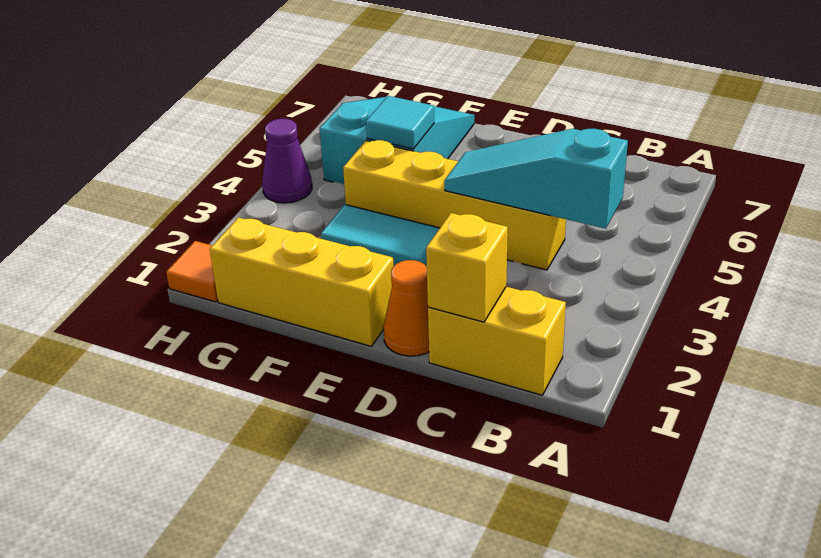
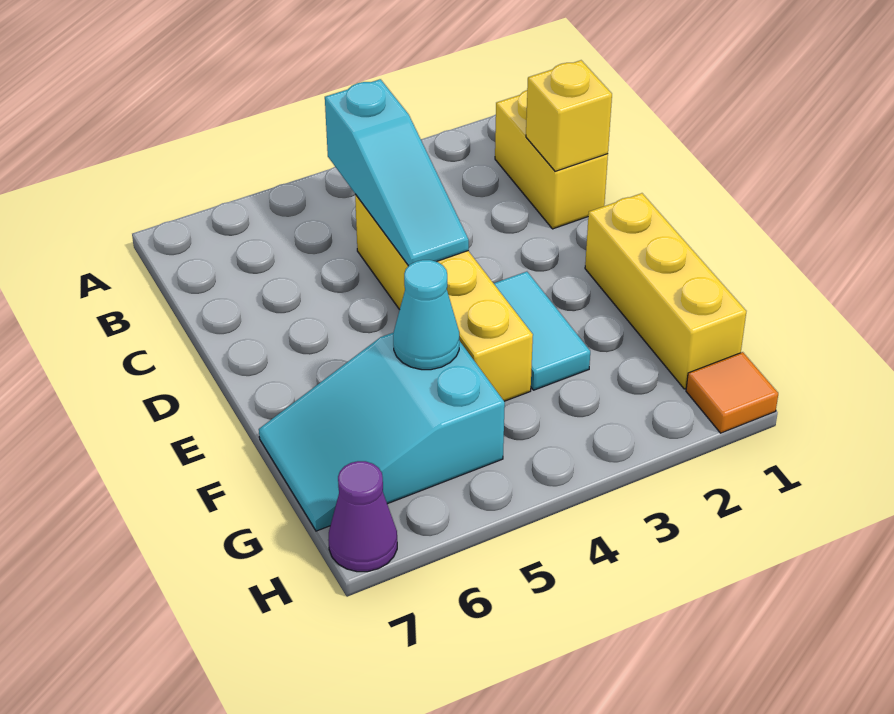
orange 1x1 cone [383,260,429,356] -> none
cyan 1x1 tile [366,96,434,149] -> cyan 1x1 cone [393,260,459,370]
purple 1x1 cone [262,119,312,203] -> purple 1x1 cone moved to [328,461,397,572]

